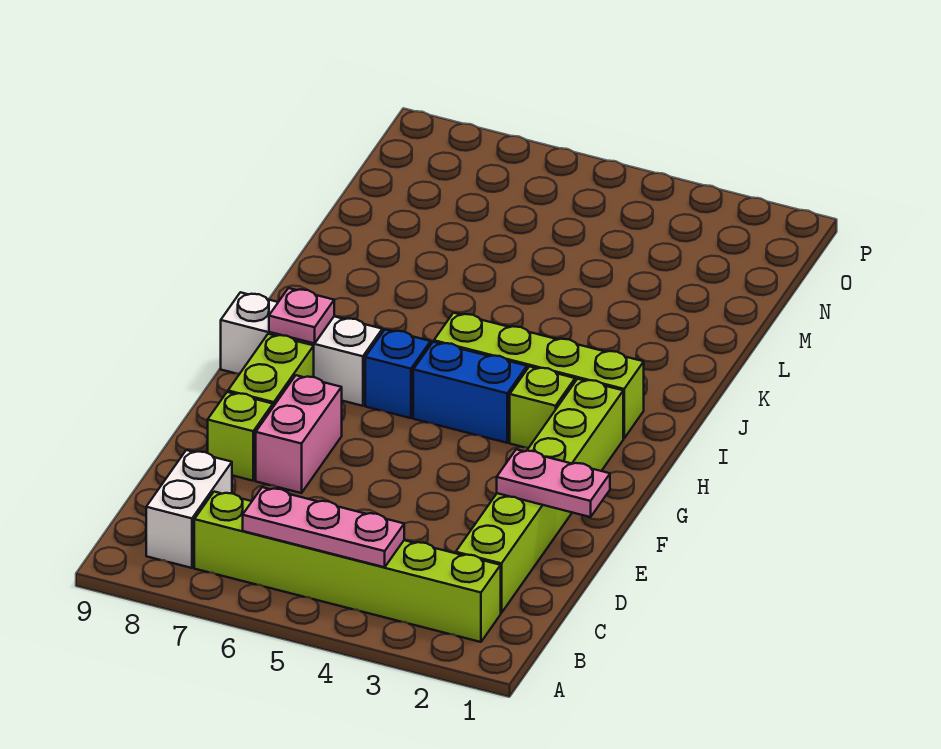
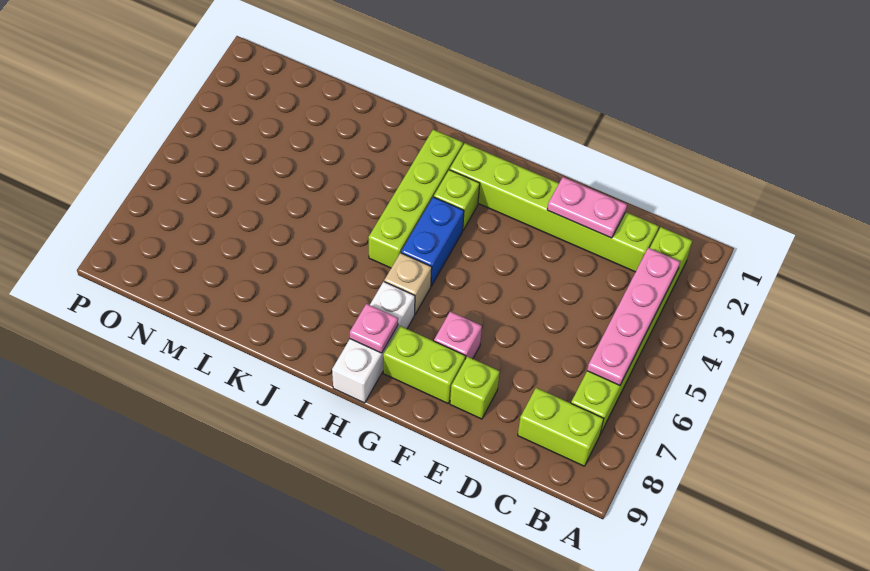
pink 1x3 plate [243,487,404,567] -> pink 1x4 plate [587,248,680,385]
white 1x2 brick [146,450,232,568] -> lime 1x2 brick [518,388,604,466]
pink 1x2 plate [497,449,610,517] -> pink 1x2 plate turned to [547,177,627,238]
pink 1x2 brick [256,375,342,493] -> pink 1x1 brick [434,311,482,359]
blue 1x1 brick [365,330,431,418] -> tan 1x1 brick [384,253,432,314]

